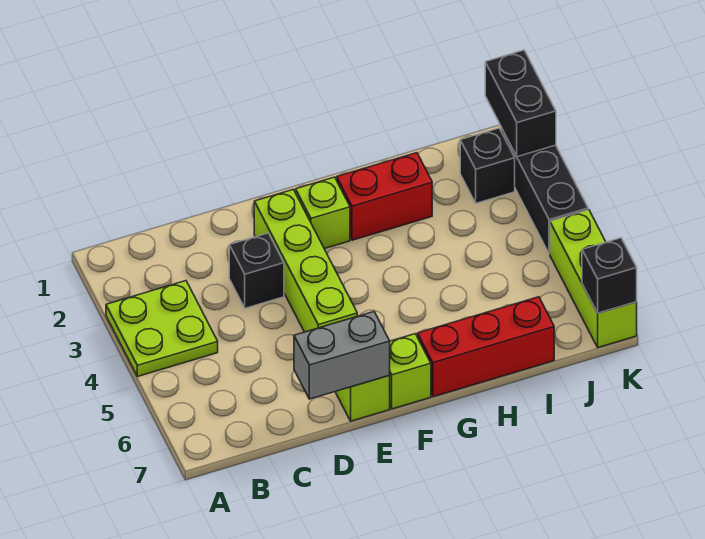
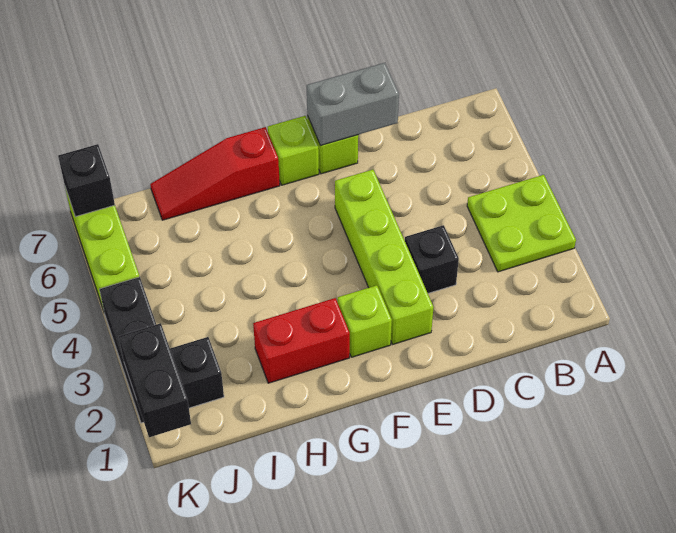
red 1x3 brick [417,297,554,397] -> red 1x3 slope [150,127,280,220]

